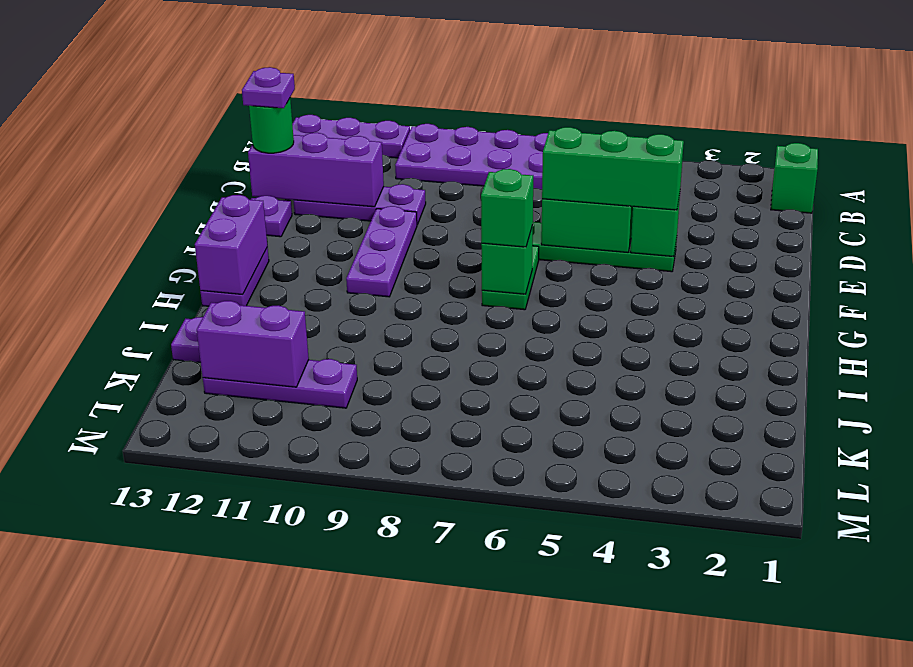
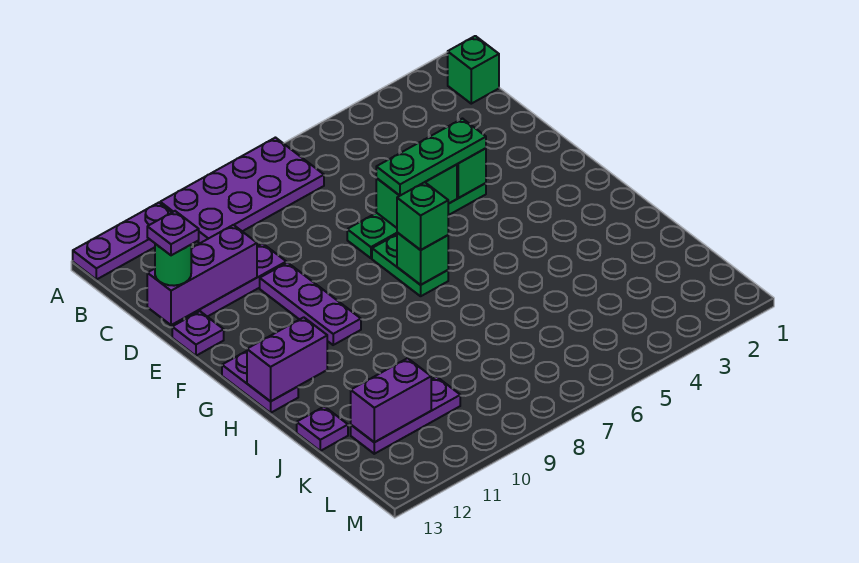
green 1x3 brick [542,127,684,210] -> green 1x3 plate [376,119,486,196]
purple 1x2 brick [195,195,268,294] -> purple 1x2 brick turned to [247,317,327,401]

